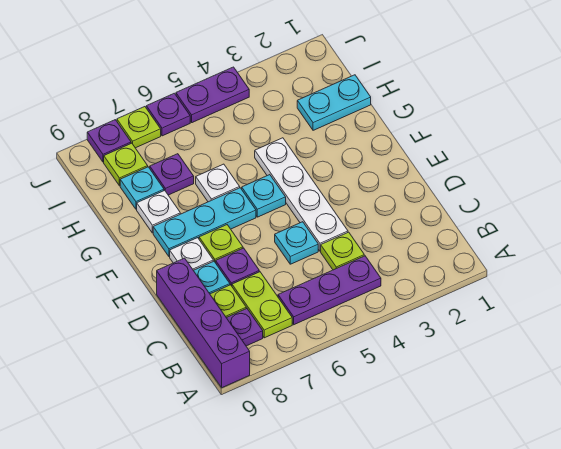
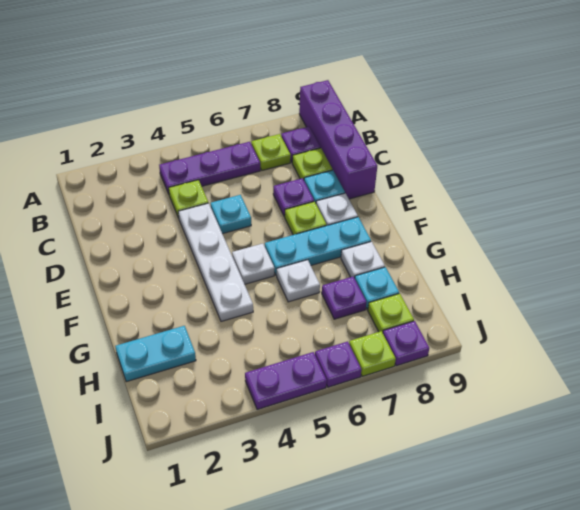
lime 1x2 plate [232,272,292,338] -> lime 1x1 plate [251,134,291,170]
cyan 1x1 plate [242,175,286,217] -> white 1x1 plate [232,244,275,284]

